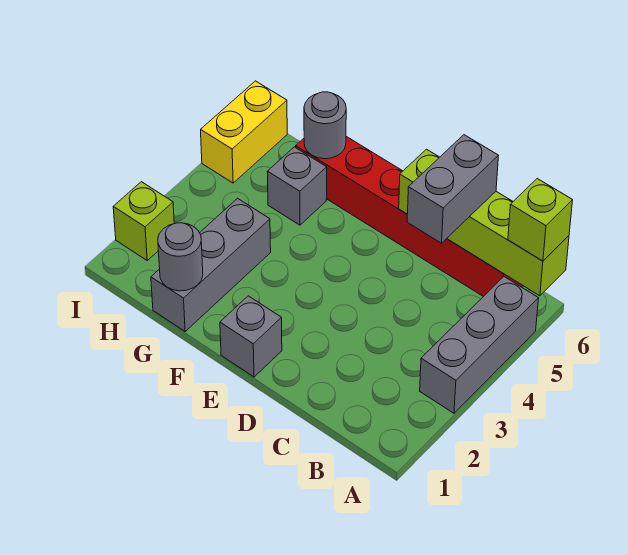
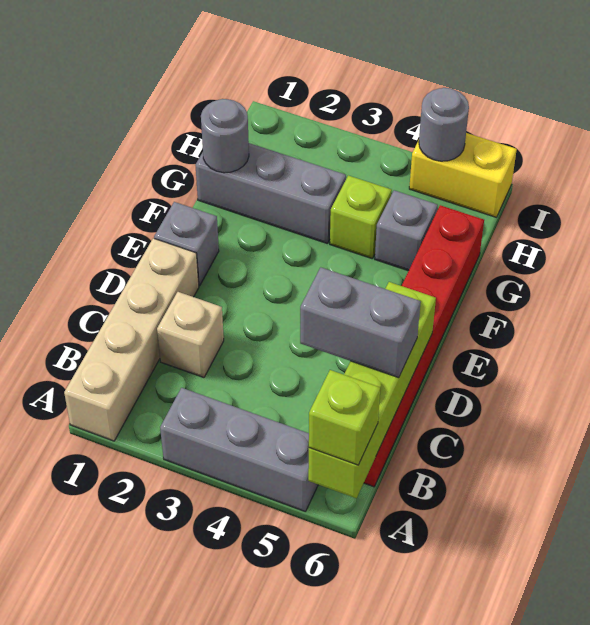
none -> tan 1x4 brick [64,238,199,441]
none -> tan 1x1 brick [157,292,224,378]
grey 1x1 round brick [304,92,346,159] -> grey 1x1 round brick moved to [419,88,469,161]
lime 1x1 brick [113,182,174,260] -> lime 1x1 brick moved to [330,175,392,259]

